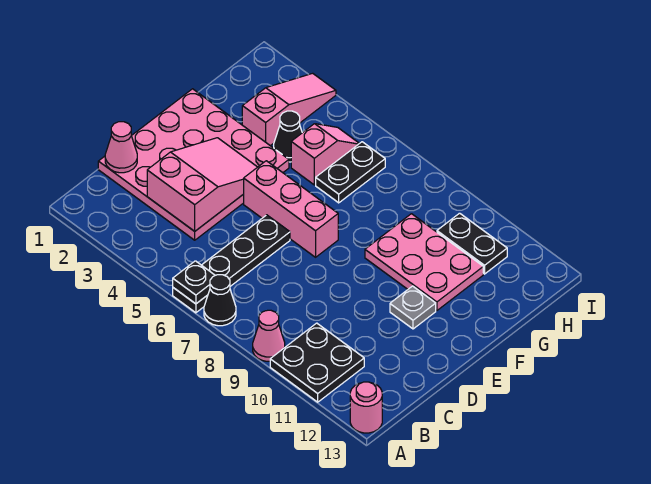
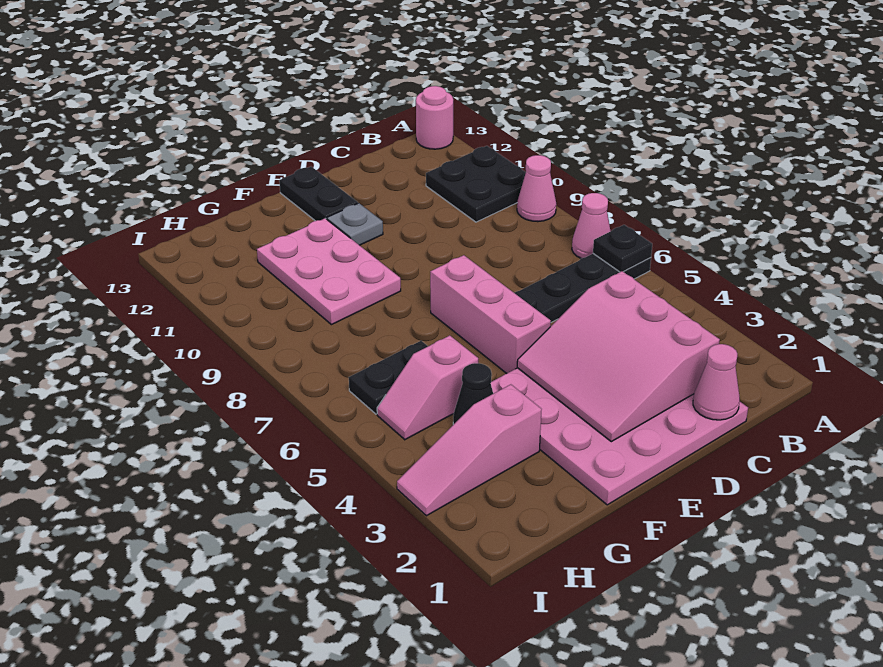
black 1x1 cone [204,275,236,326] -> pink 1x1 cone [572,193,610,259]
pink 2x3 slope [147,138,257,231] -> pink 3x3 slope [517,271,720,442]
black 1x2 plate [437,213,507,274] -> black 1x2 plate moved to [279,167,358,221]

